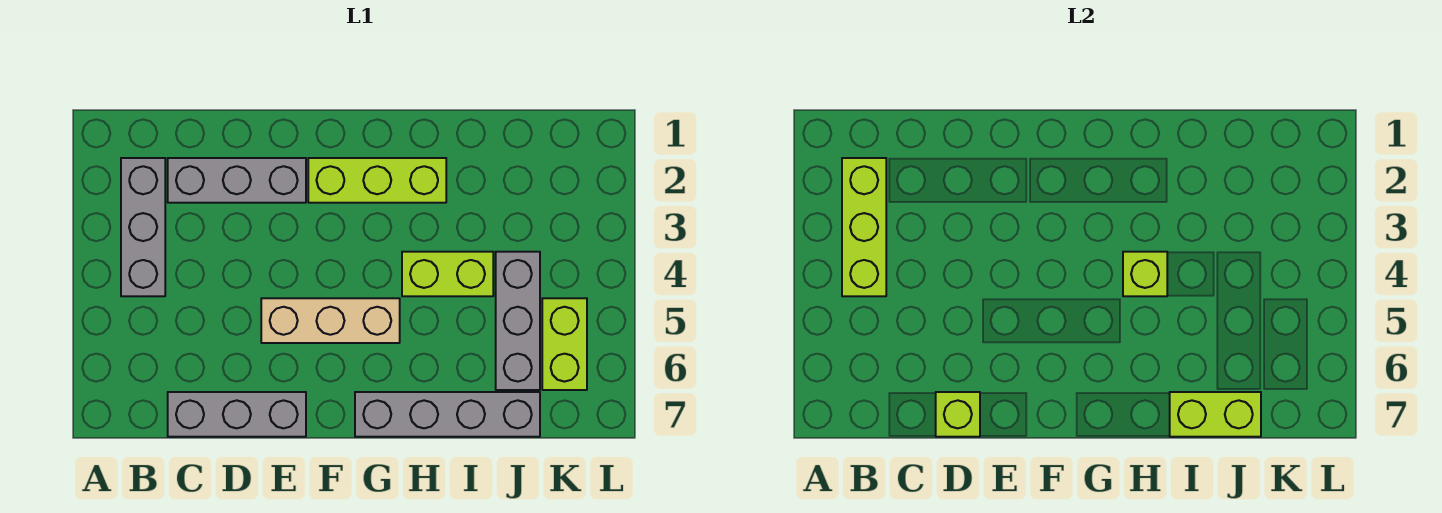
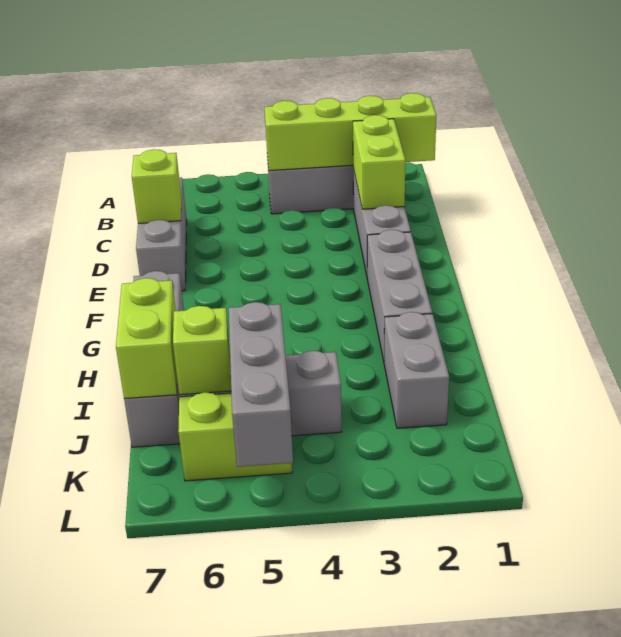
lime 1x3 brick [842,158,886,296] -> lime 1x4 brick [265,93,437,171]
tan 1x3 brick [261,298,400,343] -> none
lime 1x3 brick [308,158,446,203] -> grey 1x3 brick [367,230,432,361]
lime 1x2 brick [402,252,493,296] -> lime 1x2 brick moved to [353,115,406,209]
lime 1x1 brick [1123,252,1167,296] -> lime 1x1 brick moved to [173,306,231,395]
none -> grey 1x2 brick [384,312,449,428]
none -> grey 1x3 brick [229,302,293,467]

